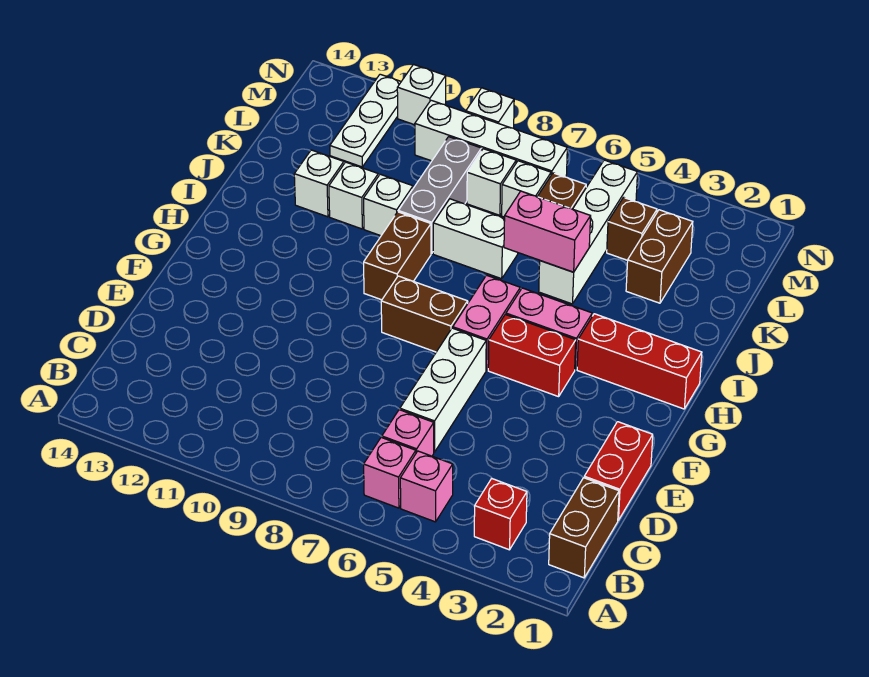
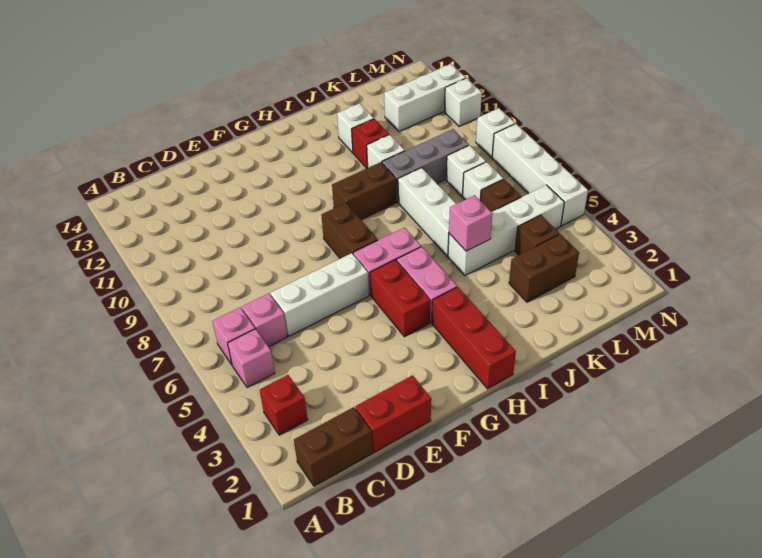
pink 1x2 brick [504,191,591,272] -> pink 1x1 brick [449,195,492,251]
white 1x2 brick [433,199,518,279] -> white 1x3 brick [398,168,456,256]
white 1x1 brick [329,162,378,229] -> red 1x1 brick [352,119,389,168]
white 1x3 plate [330,74,401,167] -> white 1x3 brick [384,64,466,132]
white 1x4 brick [415,100,567,177] -> white 1x4 brick moved to [492,124,588,226]

